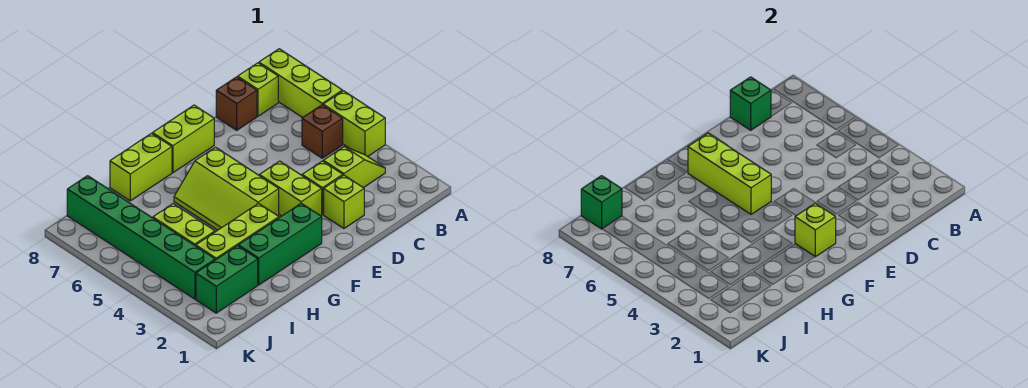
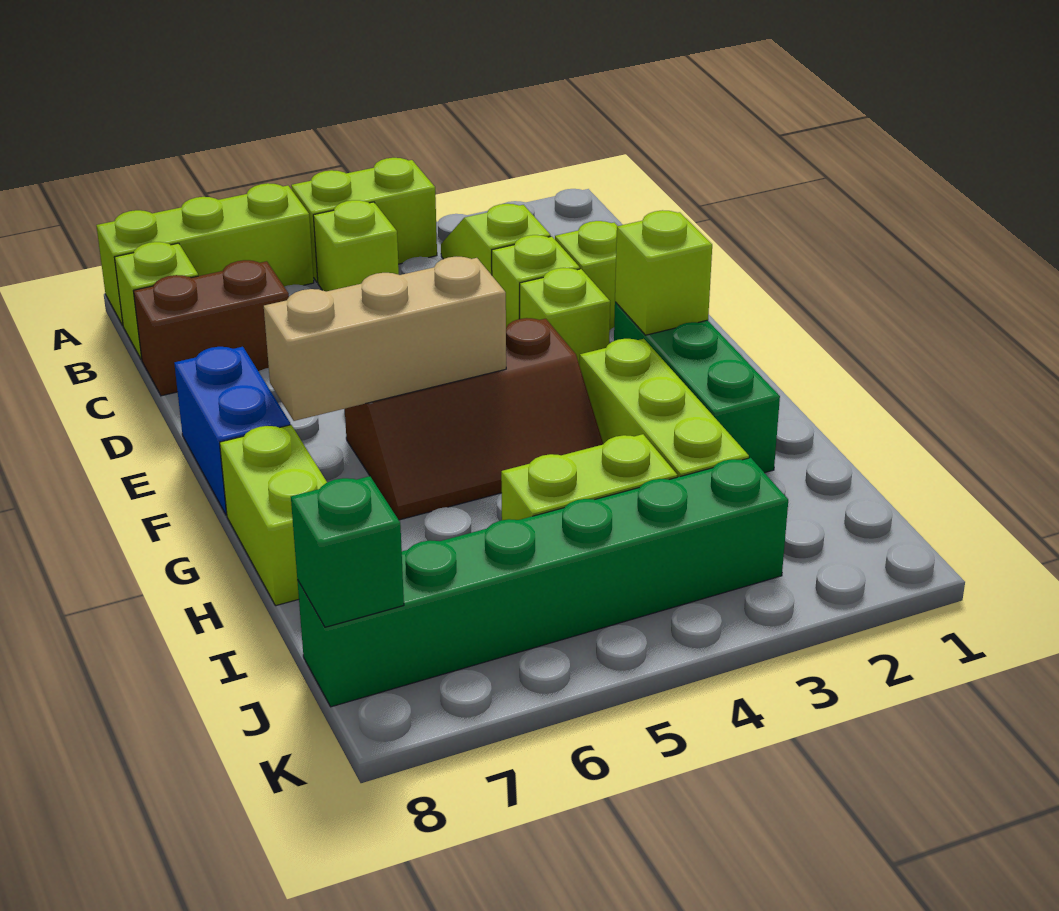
brown 1x1 brick [302,105,343,158] -> lime 1x1 brick [313,200,399,292]
brown 1x1 brick [216,77,257,130] -> brown 1x2 brick [134,260,289,396]
green 1x1 brick [730,77,771,130] -> none
lime 1x2 brick [259,161,322,216] -> lime 1x1 brick [520,268,610,366]
lime 1x2 brick [152,105,214,173] -> blue 1x2 brick [174,347,290,515]
lime 2x3 slope [174,147,279,230] -> brown 2x3 slope [345,318,603,520]
lime 1x3 brick [688,133,771,214] -> tan 1x3 brick [264,257,506,421]
green 1x2 brick [196,246,258,313] -> none

